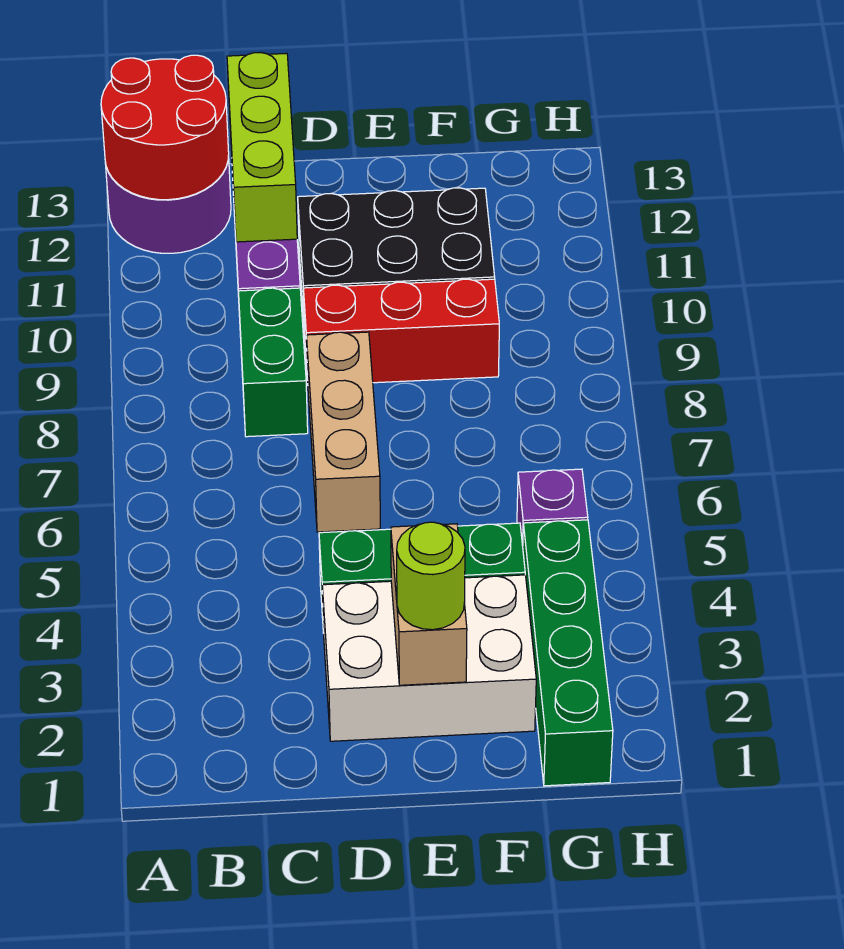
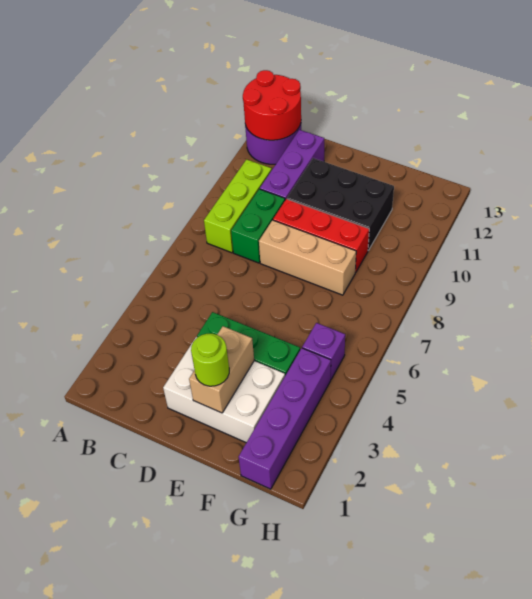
lime 1x3 brick [227,53,297,242] -> lime 1x3 brick moved to [204,159,272,253]
tan 1x3 brick [306,332,380,532] -> tan 1x3 brick turned to [259,220,356,295]
green 1x4 brick [523,520,613,786] -> purple 1x4 brick [239,348,331,489]

